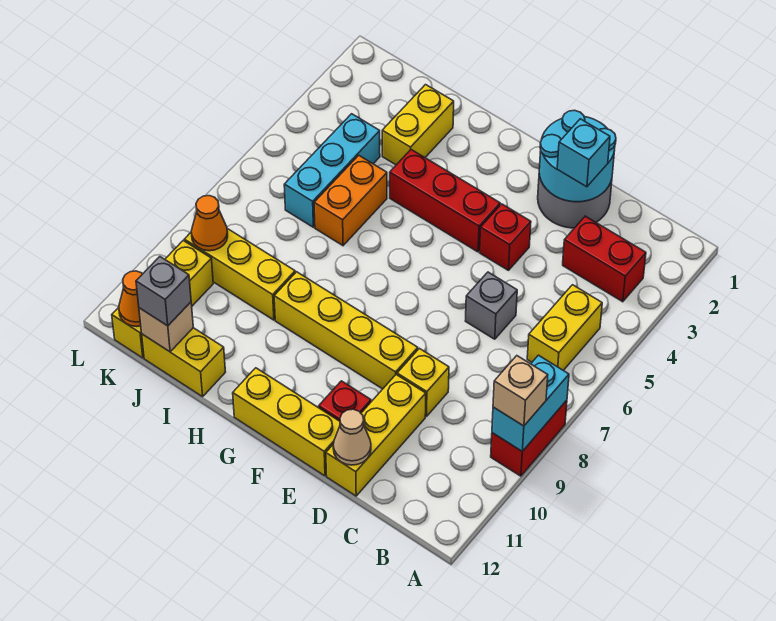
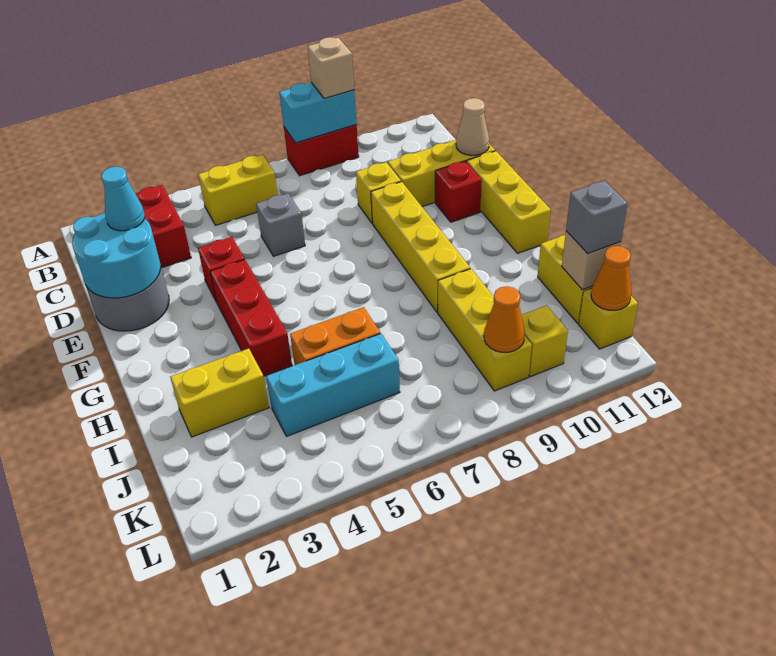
cyan 1x1 brick [557,119,610,187] -> cyan 1x1 cone [102,167,145,231]

